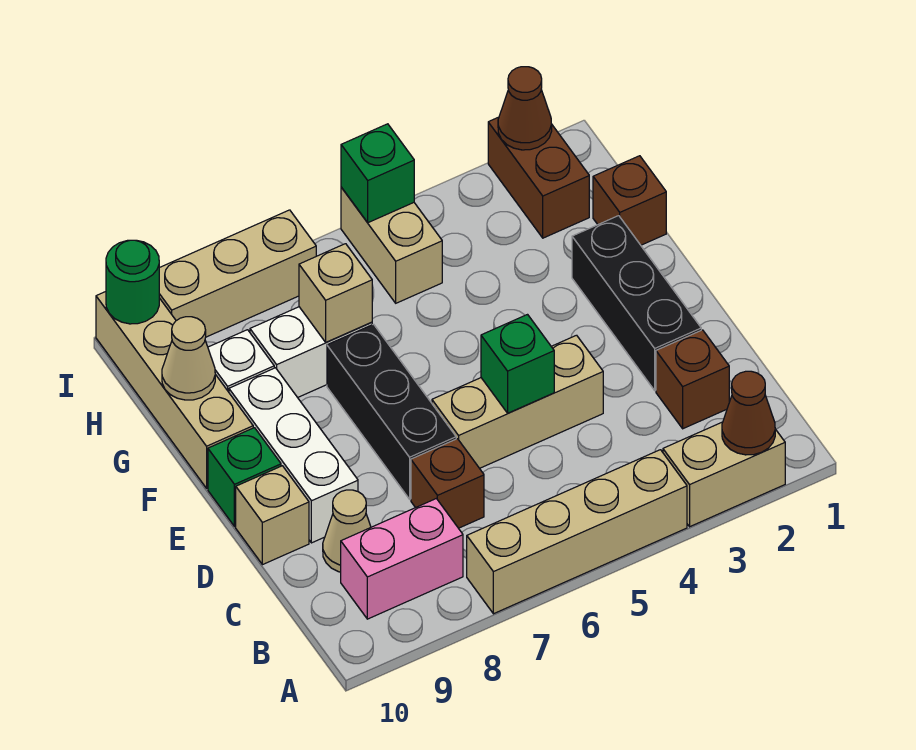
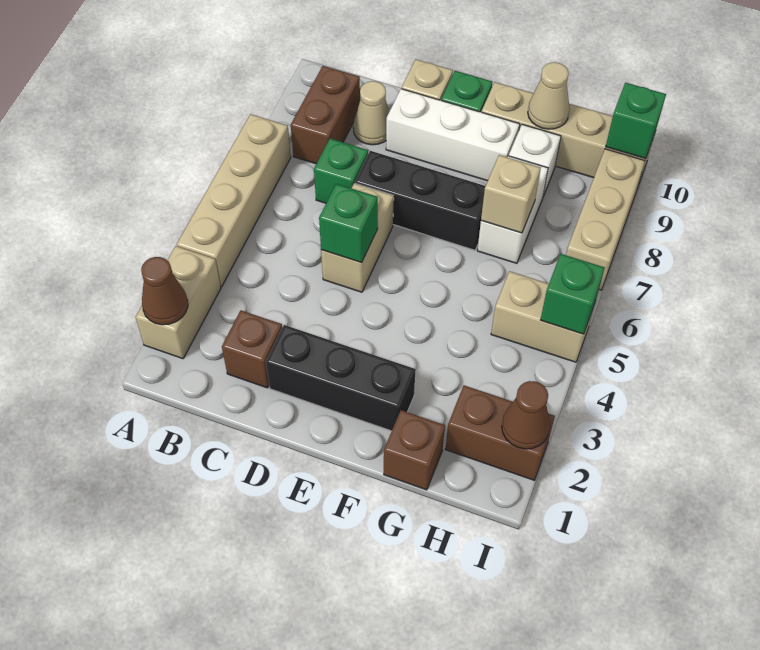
pink 1x2 brick [341,499,463,619] -> brown 1x2 brick [291,66,360,164]
brown 1x1 brick [411,439,484,528] -> green 1x1 brick [314,138,368,203]
tan 1x3 brick [432,335,603,468] -> tan 1x2 brick [321,183,394,292]
green 1x1 round brick [106,240,159,324] -> green 1x1 brick [606,83,666,159]

